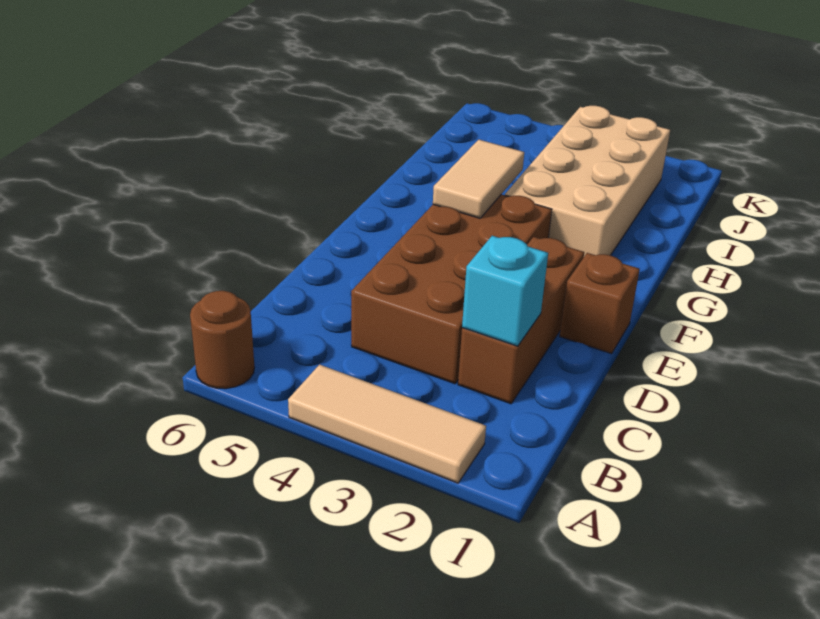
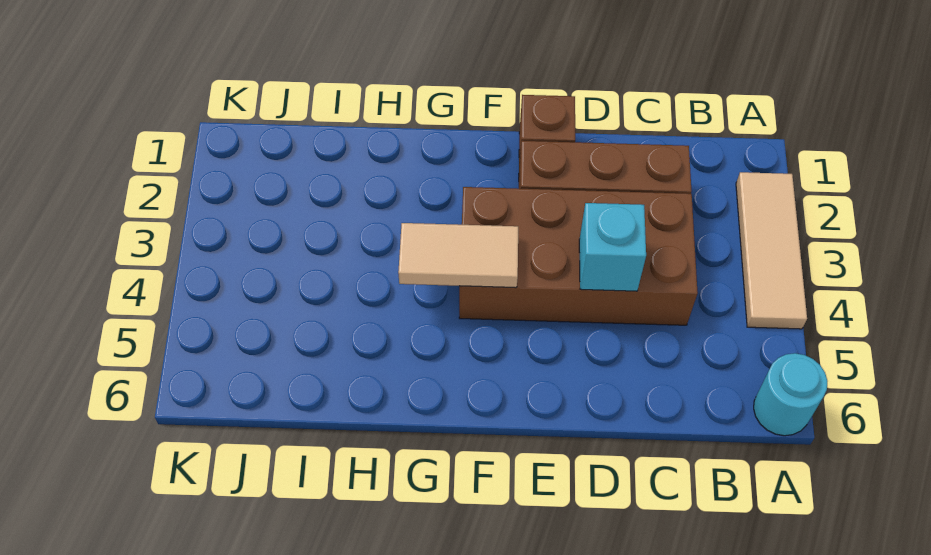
brown 1x1 round brick [190,291,254,389] -> cyan 1x1 round brick [754,353,827,436]
cyan 1x1 brick [462,236,548,346] -> cyan 1x1 brick moved to [579,203,646,291]
tan 2x4 brick [505,106,670,256] -> none

